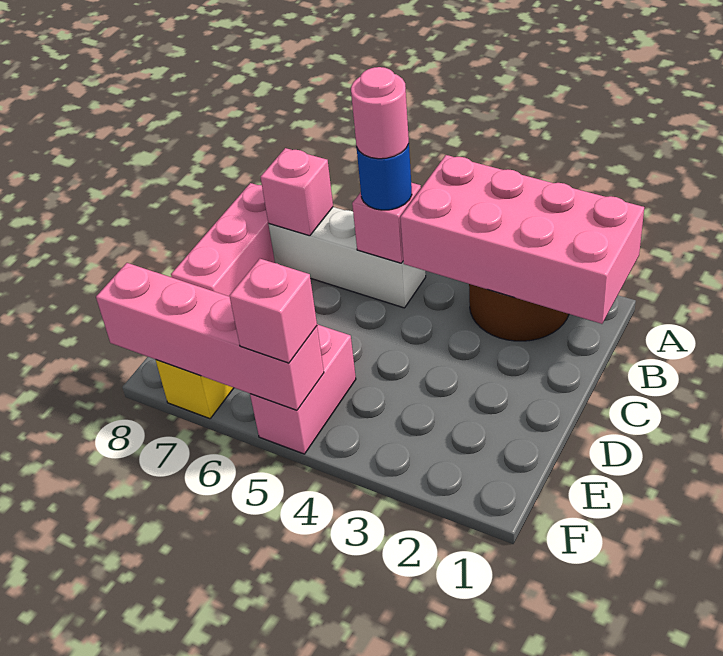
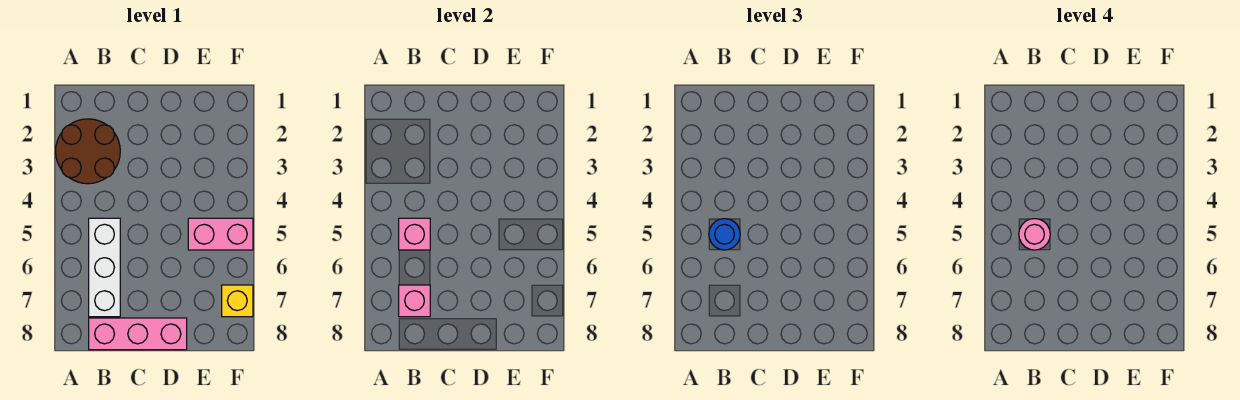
pink 2x4 brick [400,155,644,324] -> none
pink 1x4 brick [96,263,324,410] -> none
pink 1x1 brick [229,259,317,363] -> none

